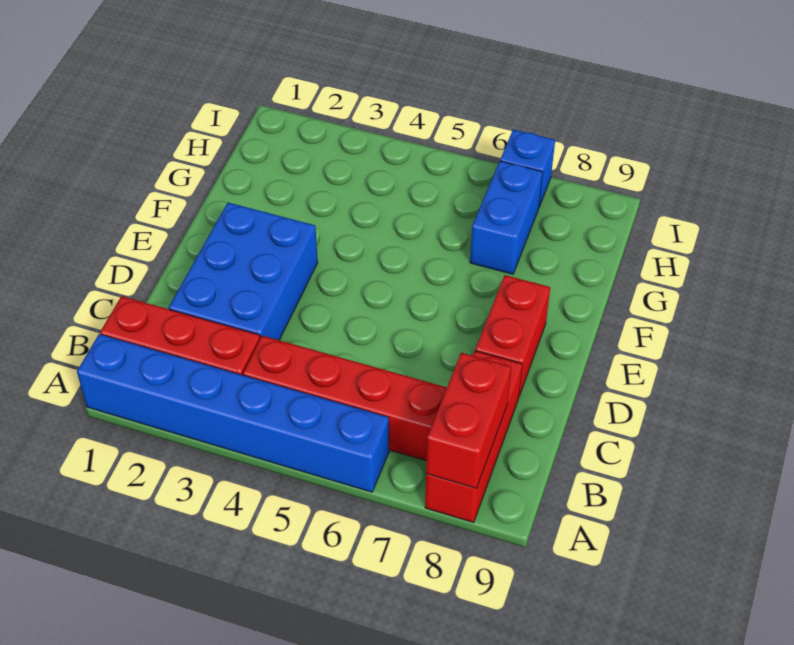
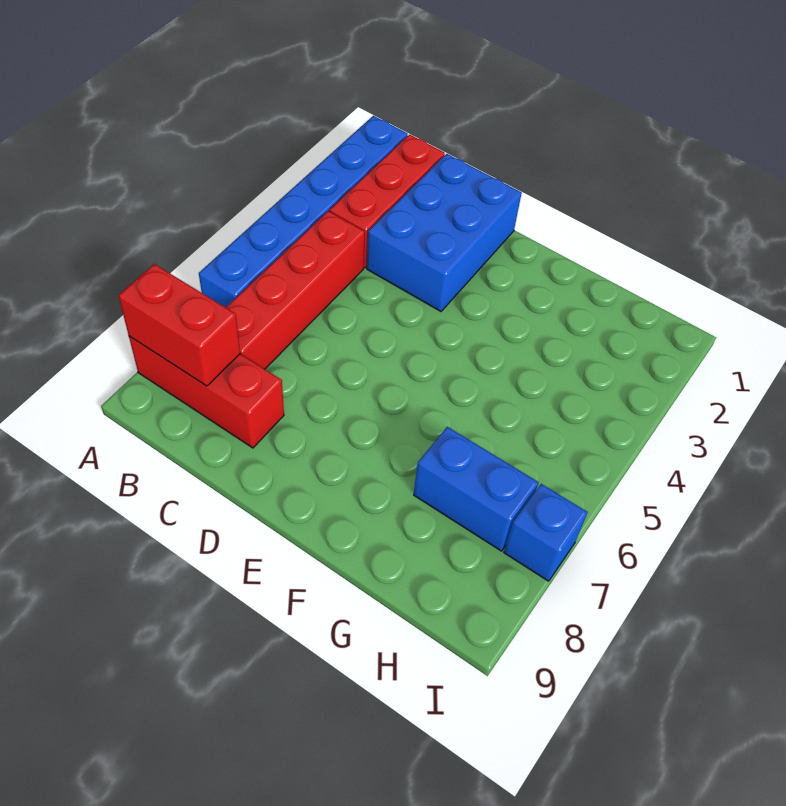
blue 2x3 brick [169,203,318,340] -> blue 2x3 brick turned to [367,154,522,311]
red 1x2 brick [475,275,550,396] -> none

